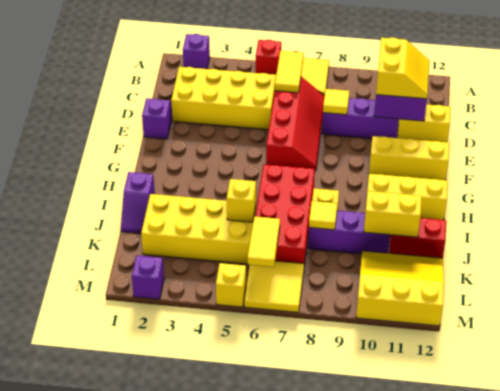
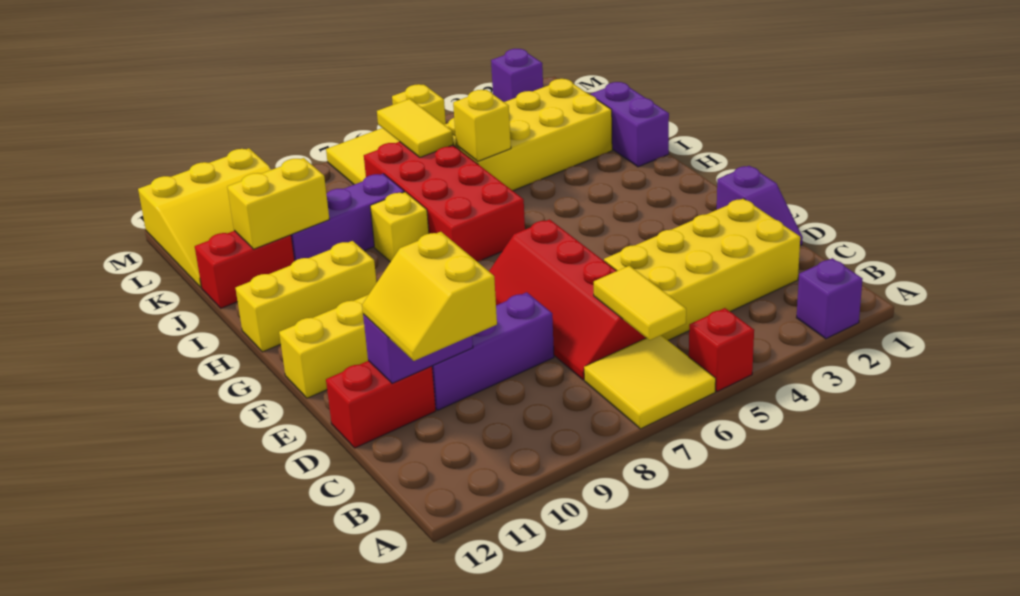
yellow 1x1 tile [323,89,349,115] -> none
yellow 1x2 brick [398,104,451,142] -> red 1x2 brick [326,361,436,448]
purple 1x2 slope [121,172,155,233] -> purple 1x2 brick [591,82,669,167]
yellow 1x1 tile [309,201,337,230] -> none

